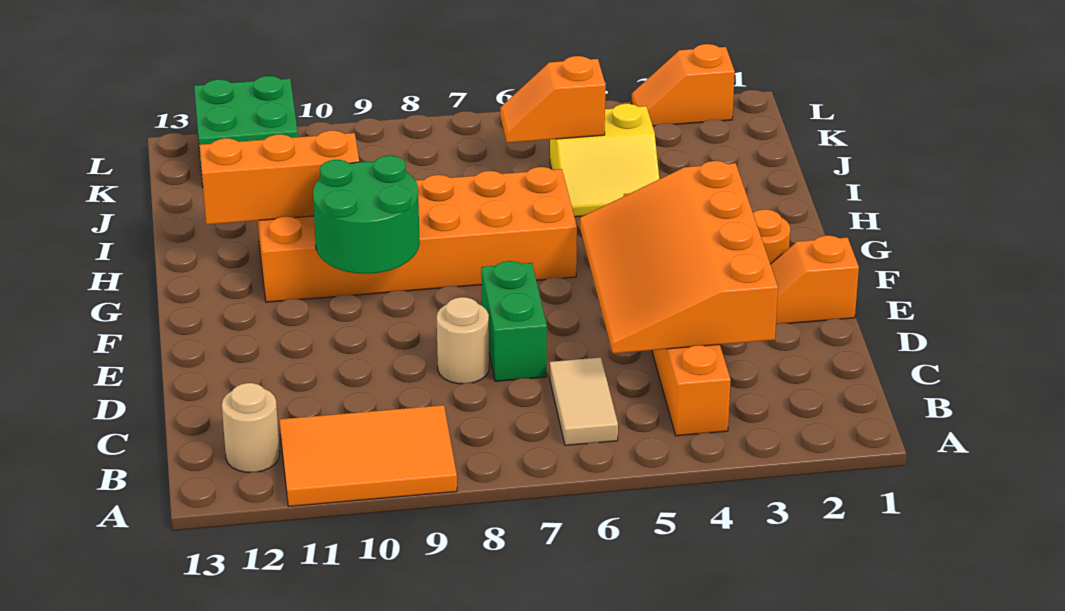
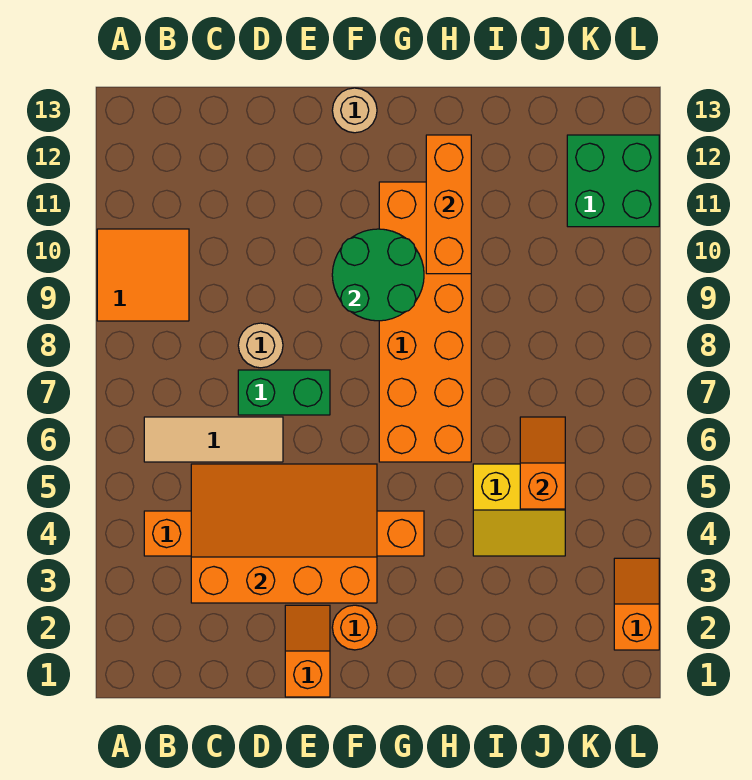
orange 2x3 tile [279,405,457,506] -> orange 2x2 tile [97,229,189,321]
tan 1x2 tile [550,357,618,445] -> tan 1x3 tile [144,417,283,462]
tan 1x1 round brick [222,383,280,473] -> tan 1x1 round brick moved to [332,88,377,133]
yellow 2x2 slope [550,104,659,217] -> yellow 2x2 slope turned to [473,464,565,556]

